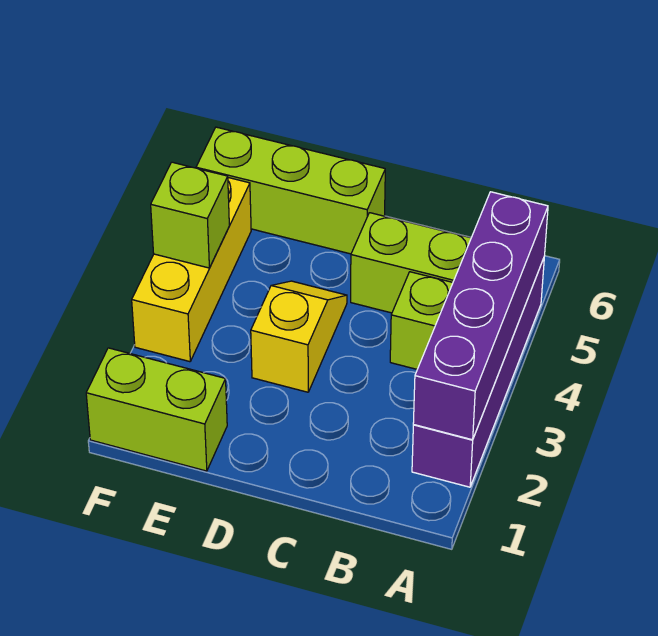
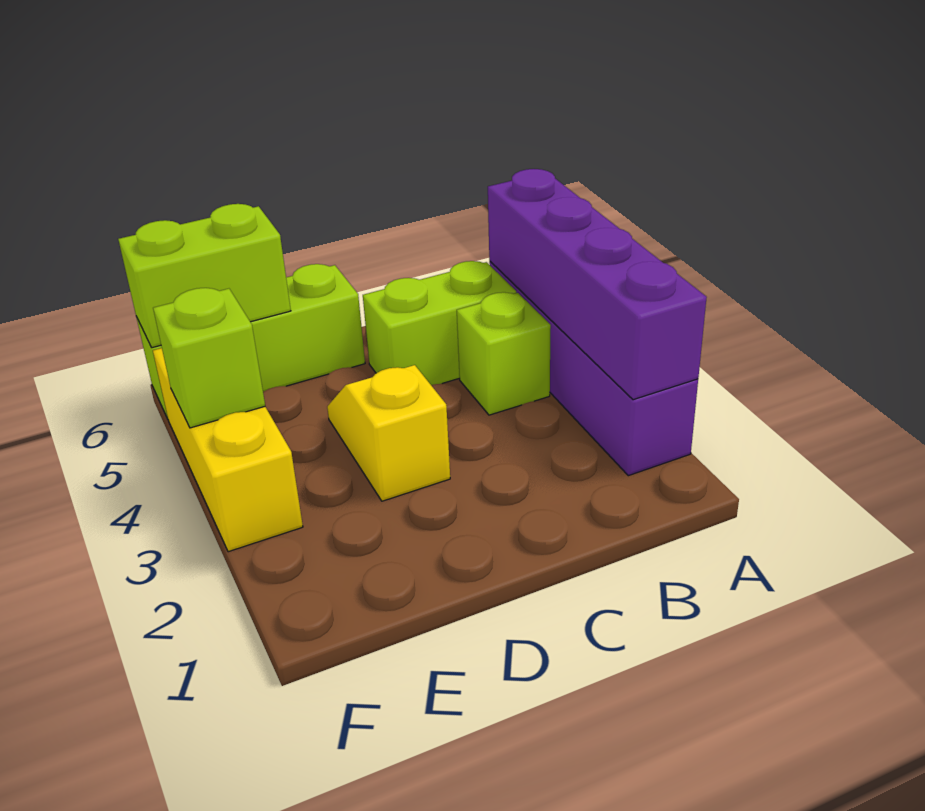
lime 1x2 brick [86,348,227,471] -> lime 1x2 brick moved to [118,204,291,348]

